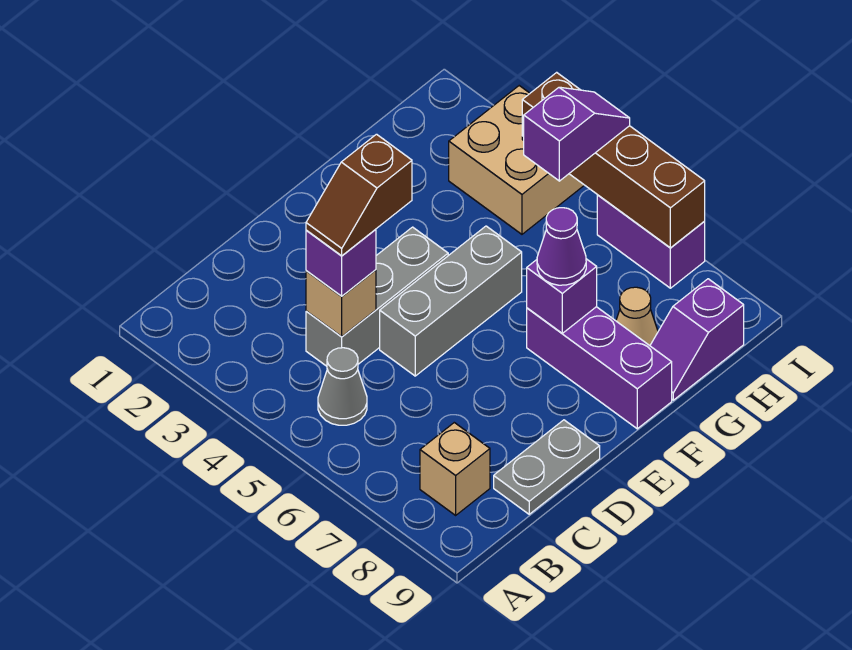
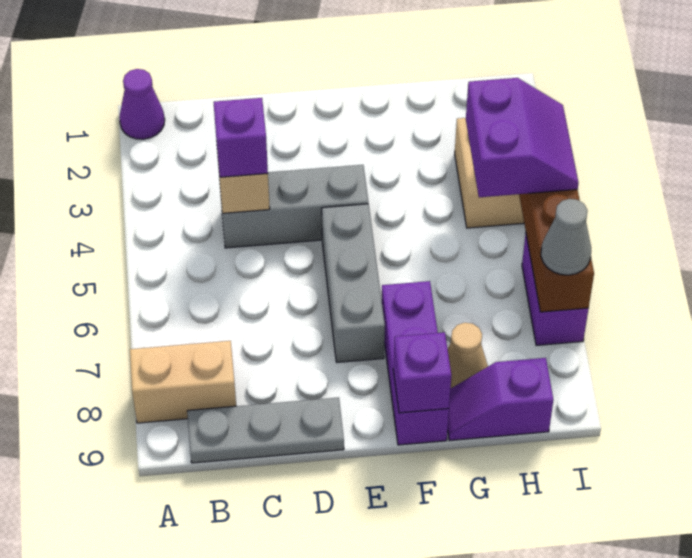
grey 1x1 cone [318,348,367,425] -> grey 1x1 cone moved to [541,199,591,275]
tan 1x1 brick [420,423,490,515] -> tan 1x2 brick [130,341,236,423]
brown 1x2 slope [306,134,412,256] -> none
grey 1x2 plate [494,420,600,514] -> grey 1x3 plate [187,397,344,463]
grey 1x3 brick [380,226,522,376] -> grey 1x3 brick turned to [322,204,385,362]
purple 1x1 brick [527,259,597,333] -> purple 1x1 brick moved to [393,332,451,413]
purple 1x1 cone [537,208,586,285] -> purple 1x1 cone moved to [119,69,165,139]
purple 1x2 slope [524,87,630,181] -> purple 2x2 slope [466,78,578,197]

